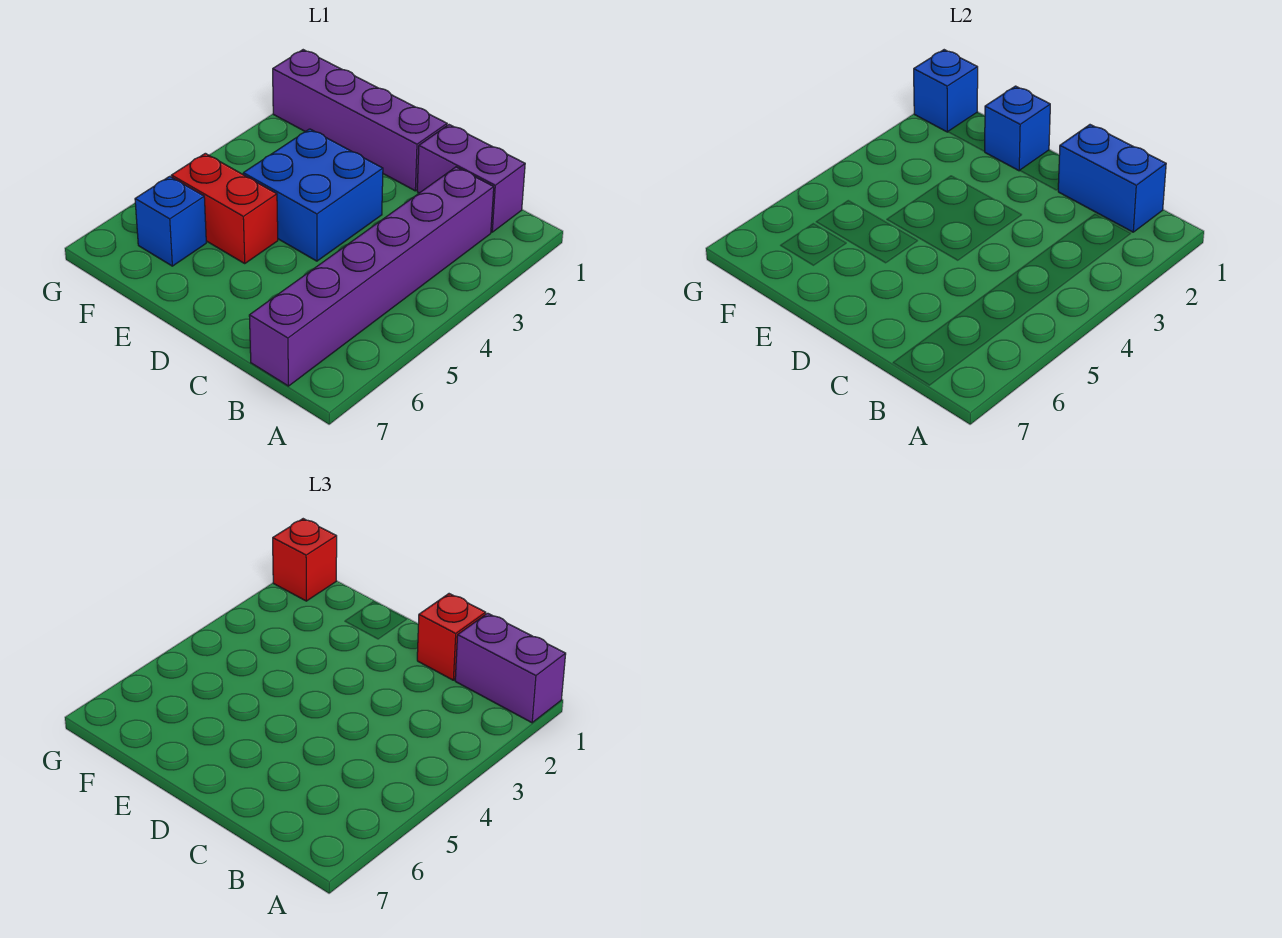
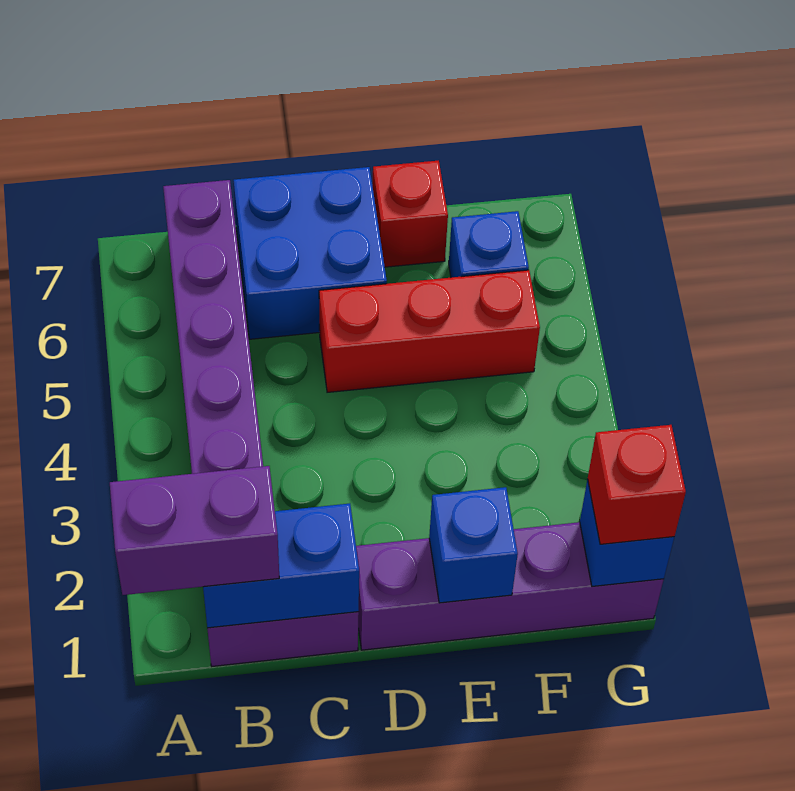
red 1x1 brick [417,594,486,680] -> red 1x1 brick moved to [372,161,448,267]
blue 2x2 brick [243,129,383,261] -> blue 2x2 brick moved to [233,167,387,339]
red 1x2 brick [171,153,278,263] -> red 1x3 brick [319,270,540,392]

